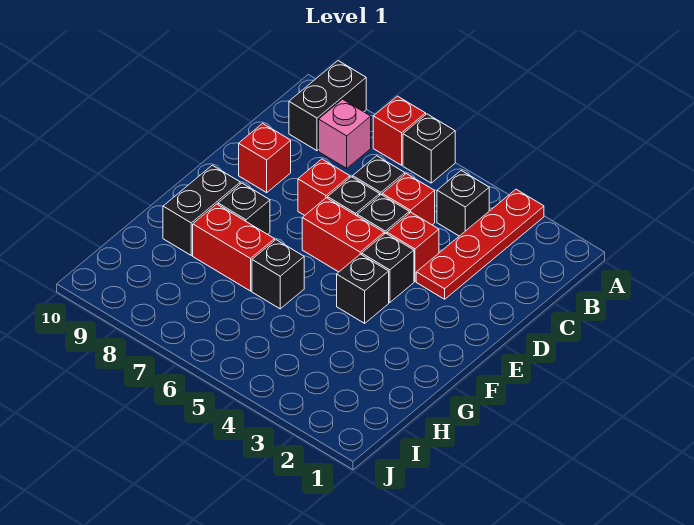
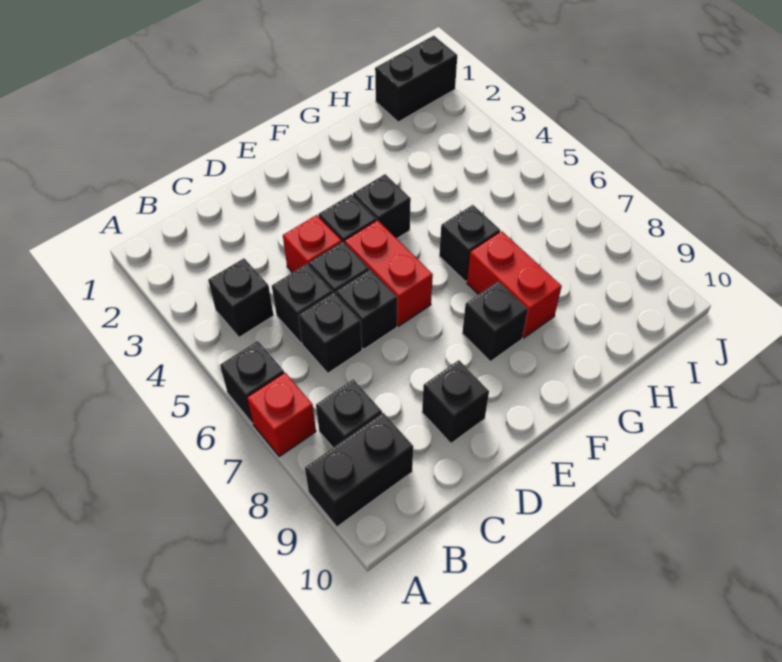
red 1x4 plate [416,189,544,299] -> none
pink 1x1 brick [319,99,371,168] -> black 1x1 brick [316,380,382,447]
red 1x1 brick [382,174,435,225] -> black 1x1 brick [272,264,333,343]
red 1x1 brick [298,159,350,216] -> none
red 1x1 brick [239,123,291,193] -> black 1x1 brick [422,360,489,443]
black 1x2 brick [163,165,240,255] -> black 1x2 brick moved to [375,36,457,122]

